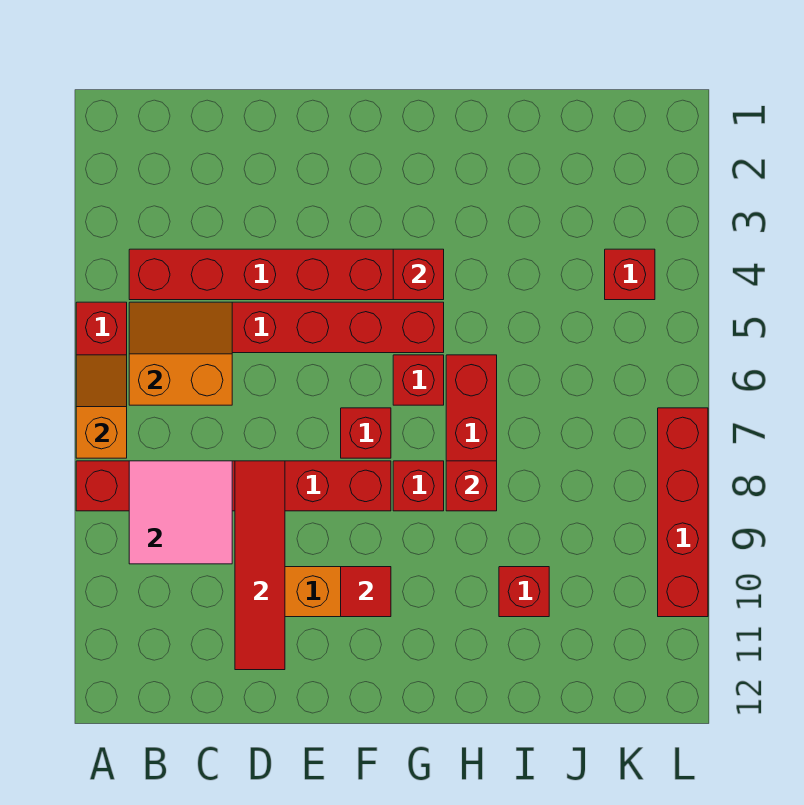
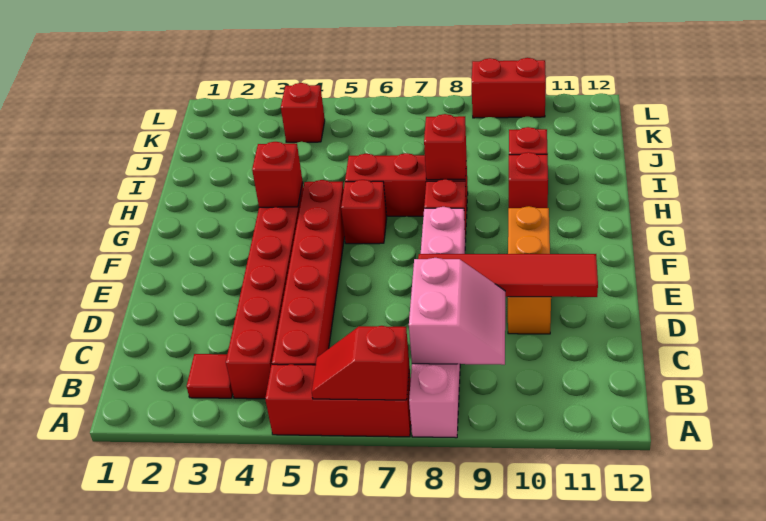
orange 1x2 slope [76,355,127,458] -> red 1x2 slope [312,326,409,400]
red 1x6 brick [76,461,391,511] -> pink 1x6 brick [409,207,465,438]
orange 2x2 slope [129,302,232,405] -> none
pink 2x2 tile [129,461,232,564] -> pink 2x2 slope [409,258,505,365]
red 1x1 brick [341,408,391,458] -> red 1x1 brick moved to [509,152,548,208]
red 1x1 tile [341,567,391,617] -> red 1x1 tile moved to [187,354,233,398]
red 1x4 brick [658,408,708,617] -> red 1x2 brick [472,58,546,118]

